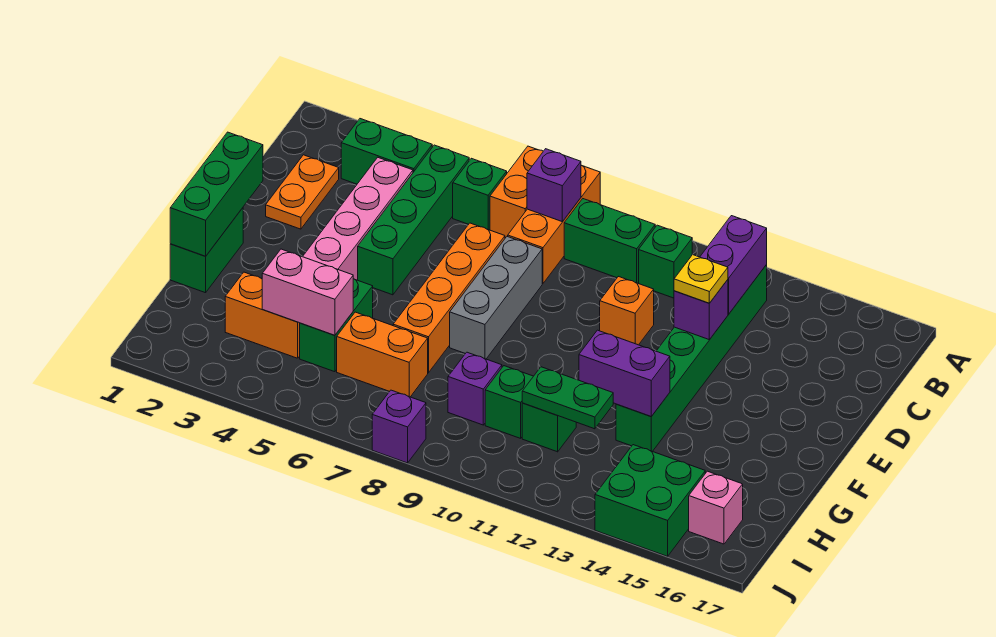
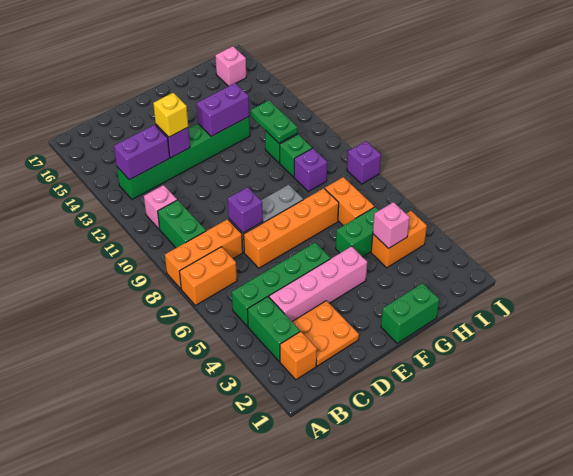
green 1x1 brick [453,158,507,230] -> none
purple 1x1 brick [527,149,581,222] -> purple 1x1 brick moved to [228,187,263,233]
green 1x1 brick [639,225,692,298] -> pink 1x1 brick [144,185,177,229]
orange 1x2 plate [266,155,339,229] -> orange 2x2 plate [292,301,359,366]
orange 1x1 brick [600,276,654,345] -> orange 1x1 brick moved to [280,331,317,380]
yellow 1x1 plate [674,255,728,303] -> yellow 1x1 brick [153,93,188,137]
green 1x3 brick [170,132,263,256] -> none
purple 1x2 brick [579,330,670,416] -> purple 1x2 brick turned to [196,83,249,136]
orange 1x2 brick [225,272,300,358] -> orange 1x2 brick turned to [371,211,427,268]
pink 1x2 brick [262,249,353,335] -> pink 1x1 brick [373,202,410,249]
green 2x2 brick [595,445,705,556] -> none

